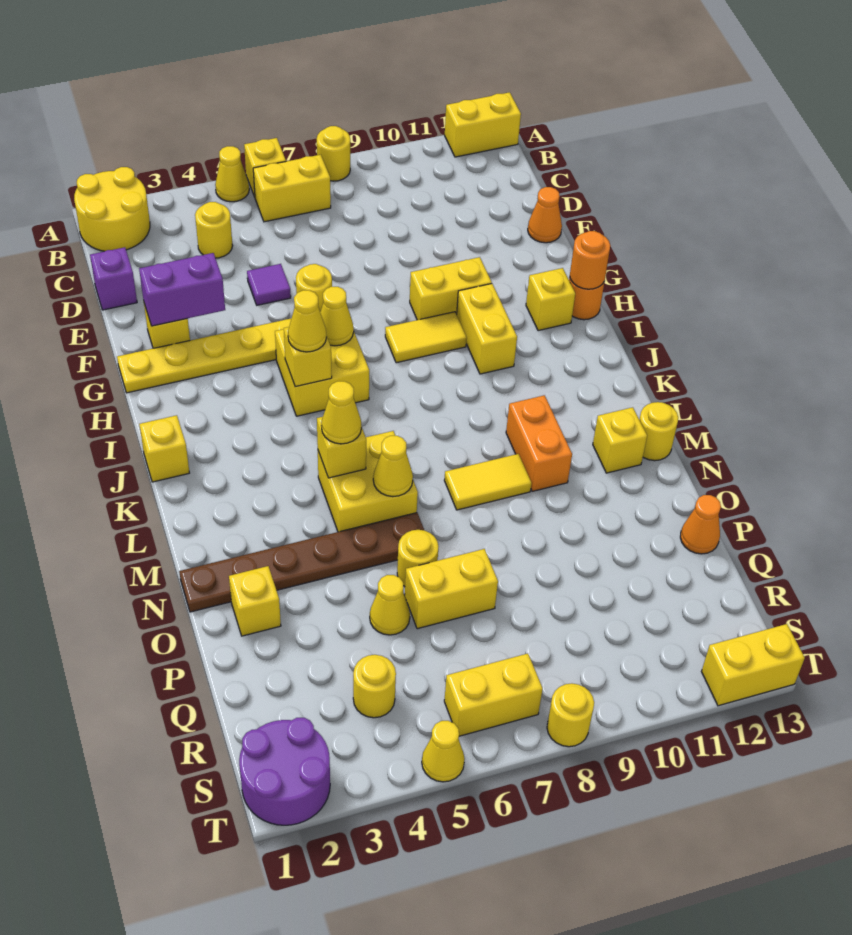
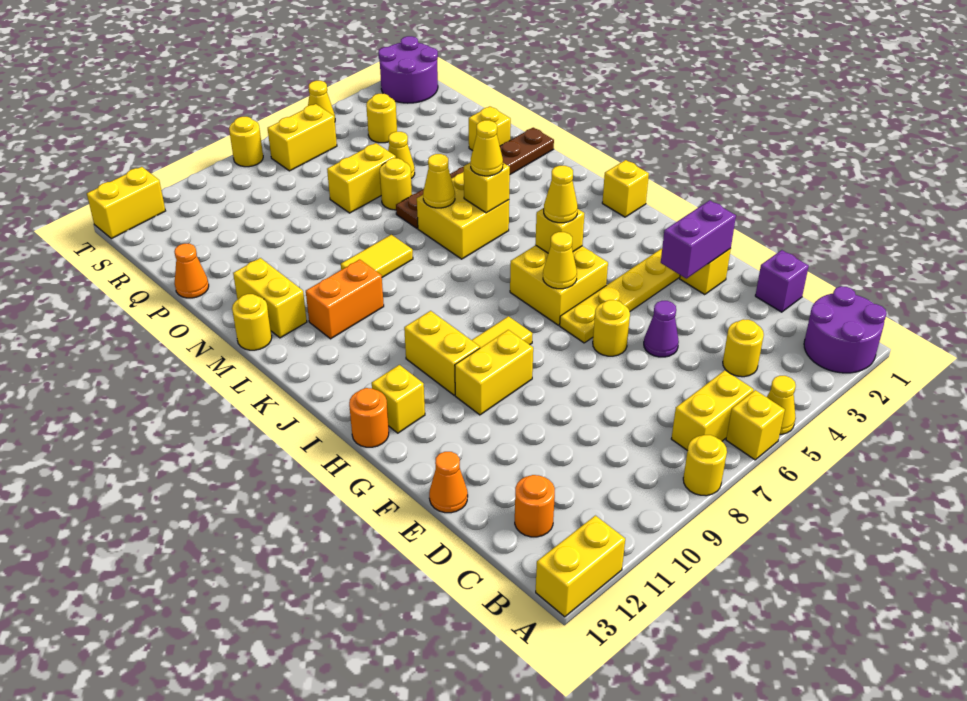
yellow 2x2 round brick [74,167,150,251] -> purple 2x2 round brick [804,286,887,373]
purple 1x1 tile [247,264,291,305] -> purple 1x1 cone [644,301,679,357]
orange 1x1 round brick [570,231,610,289] -> orange 1x1 round brick moved to [515,475,555,537]
orange 1x2 brick [506,395,572,491] -> orange 1x2 brick turned to [306,259,384,339]
yellow 1x1 brick [593,407,647,473] -> yellow 1x2 brick [233,258,307,338]

